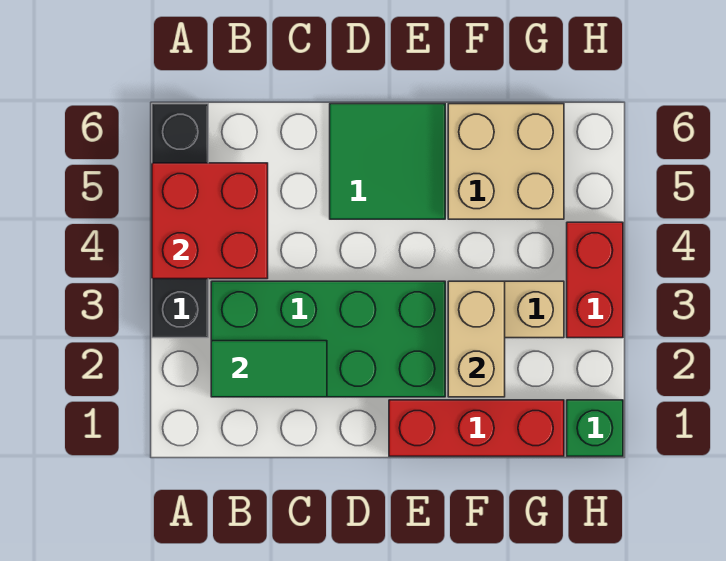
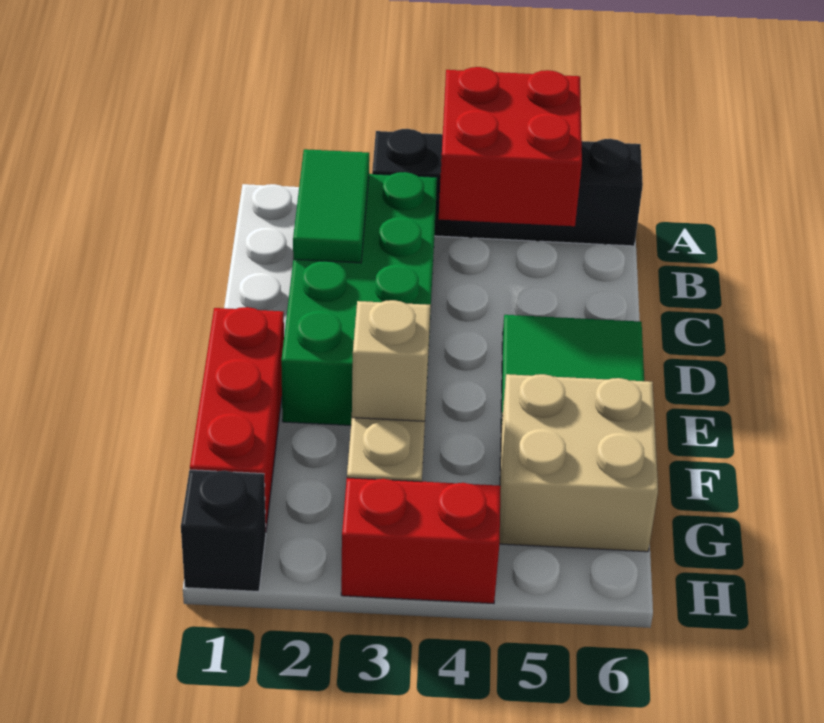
tan 1x2 brick [448,281,505,397] -> tan 1x1 brick [352,300,431,421]
green 1x1 brick [567,400,623,456] -> black 1x1 brick [181,470,266,592]

